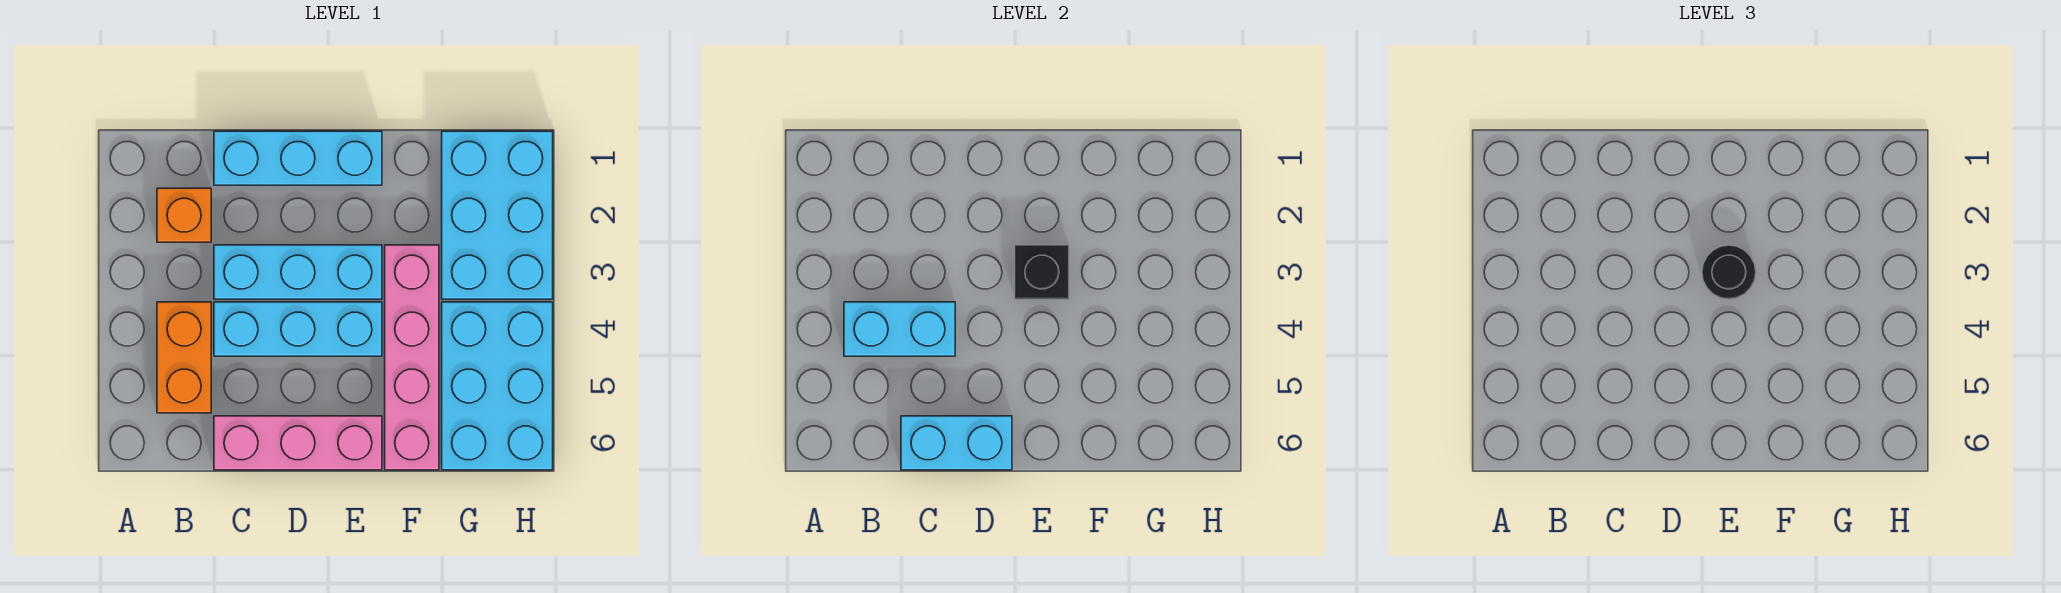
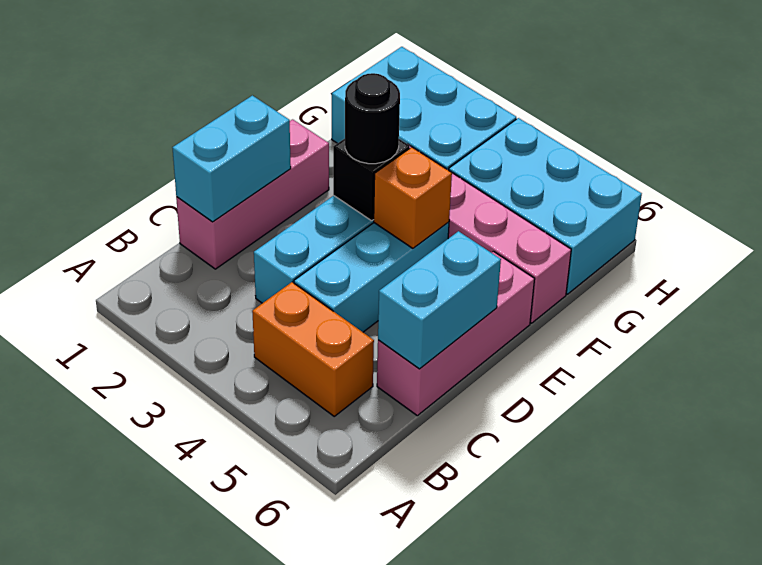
orange 1x1 brick [157,188,211,242] -> orange 1x1 brick moved to [374,147,452,248]
cyan 1x2 brick [844,302,955,356] -> cyan 1x2 brick moved to [172,95,291,222]
cyan 1x3 brick [214,131,382,185] -> pink 1x3 brick [176,119,329,269]

